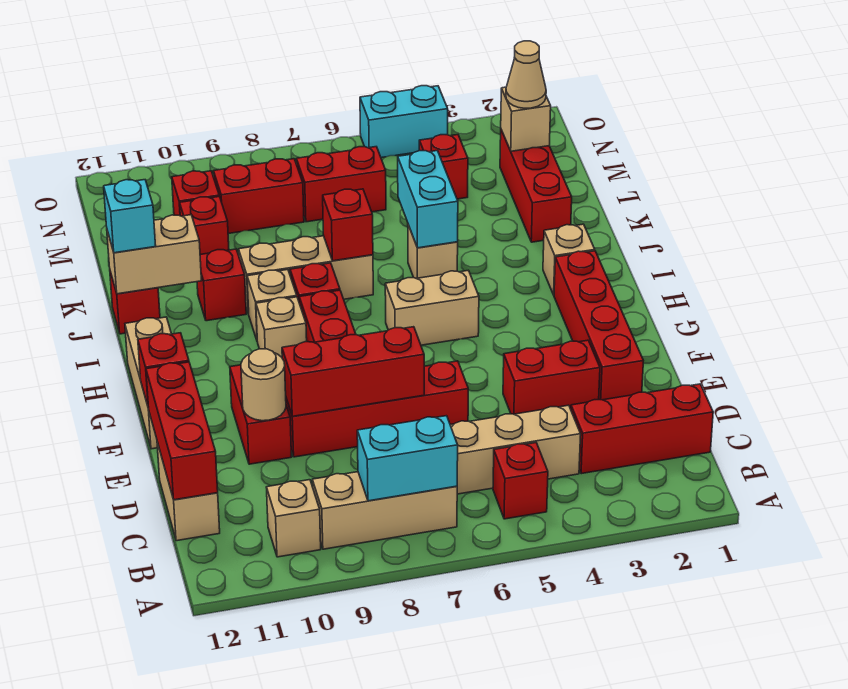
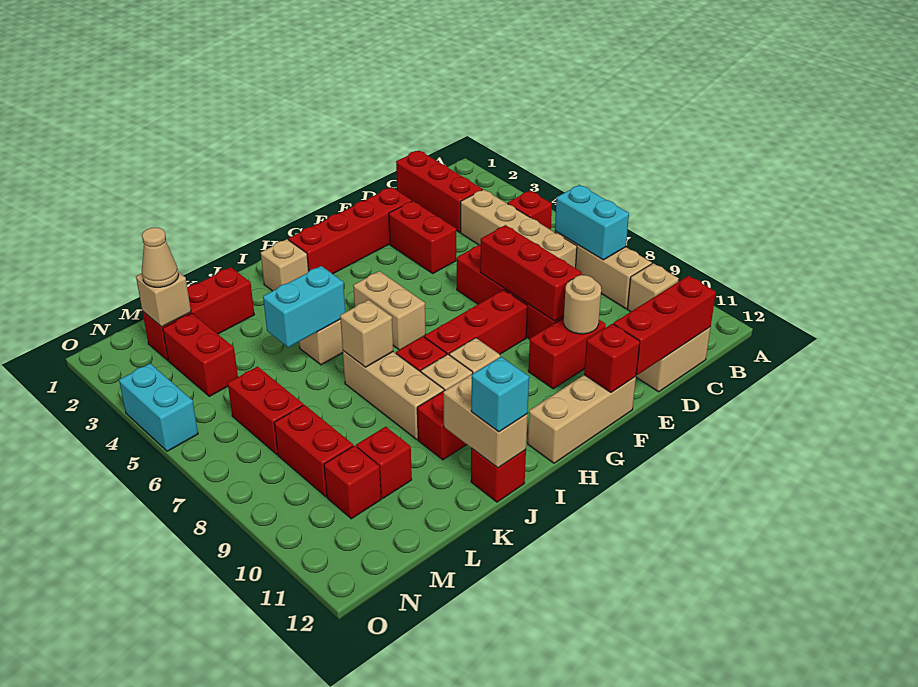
red 1x1 brick [323,189,373,261] -> tan 1x1 brick [340,300,393,367]
red 1x1 brick [419,135,468,199] -> red 1x2 brick [163,313,238,396]

